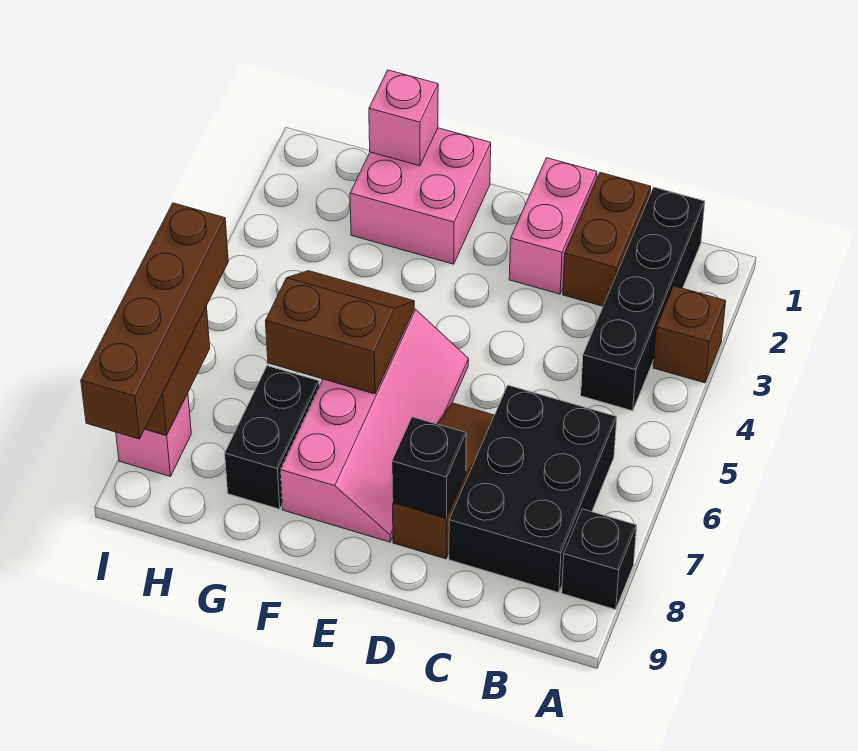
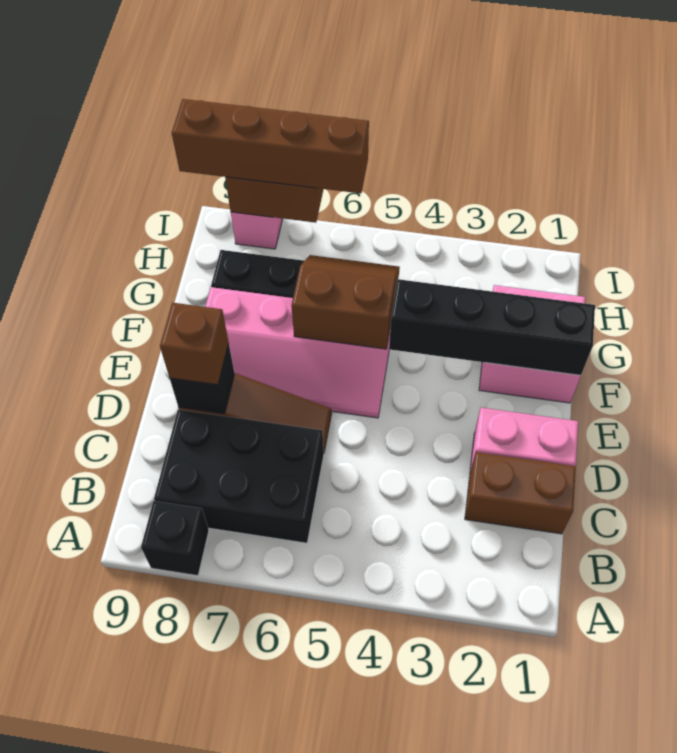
brown 1x1 brick [653,286,726,383] -> brown 1x1 brick moved to [160,303,229,385]
black 1x4 brick [581,187,705,411] -> black 1x4 brick moved to [389,279,595,375]
brown 2x2 slope [266,271,414,394] -> brown 2x2 slope turned to [291,255,400,349]
pink 1x1 brick [369,70,438,166] -> none

